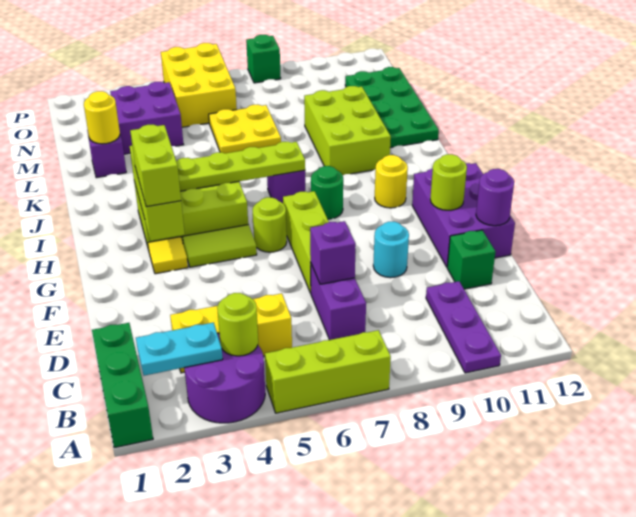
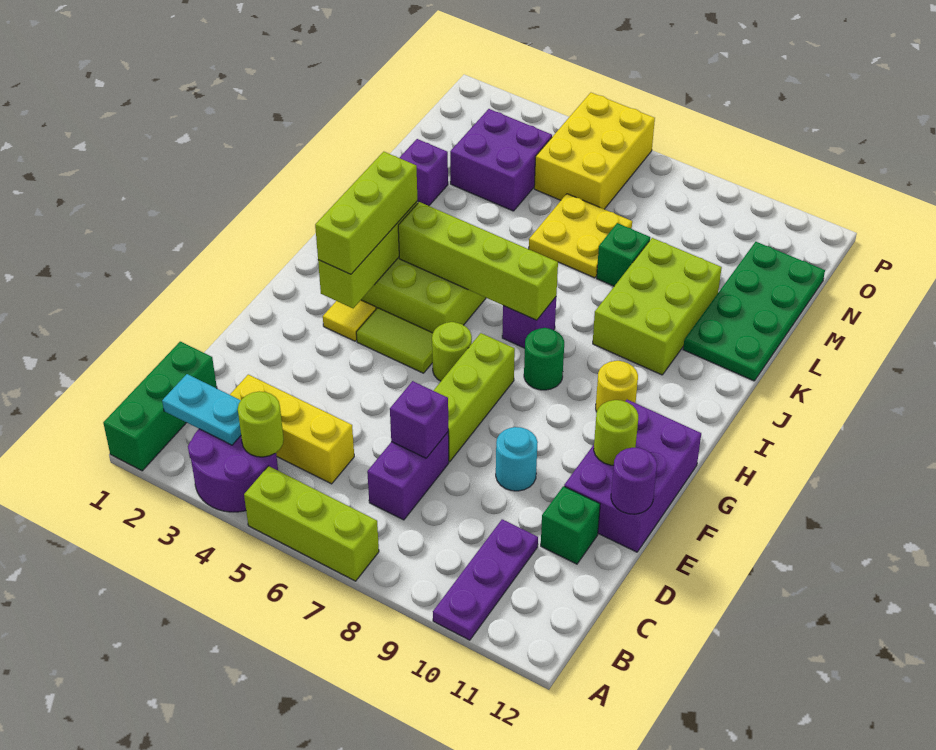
lime 1x2 brick [130,125,181,207] -> lime 1x3 brick [315,152,417,274]
lime 1x4 plate [176,142,305,191] -> lime 1x4 brick [398,202,558,320]
yellow 1x1 round brick [84,91,120,144] -> none
green 1x1 brick [246,35,281,83] -> green 1x1 brick moved to [597,223,650,286]

